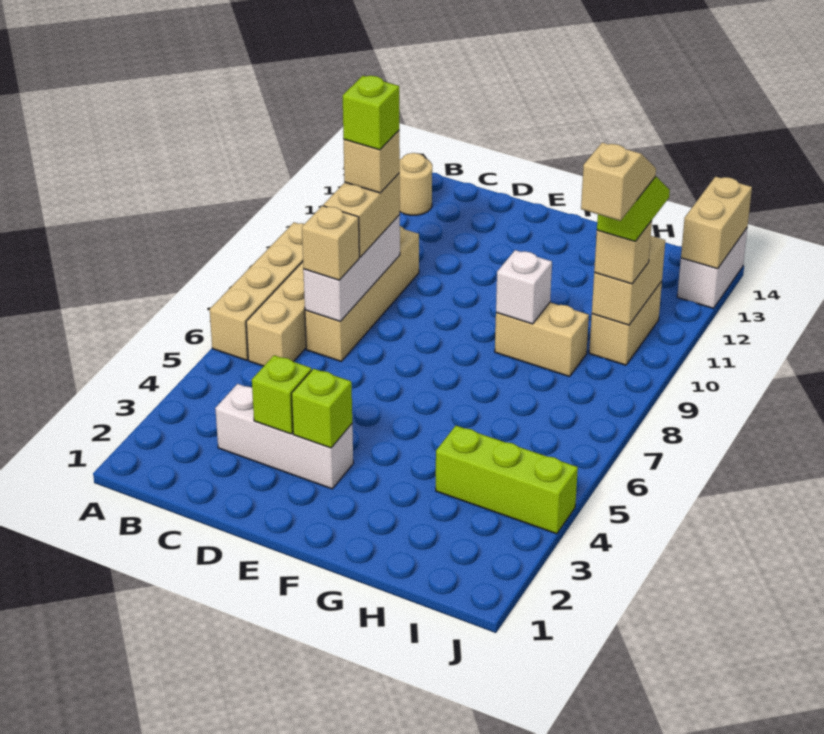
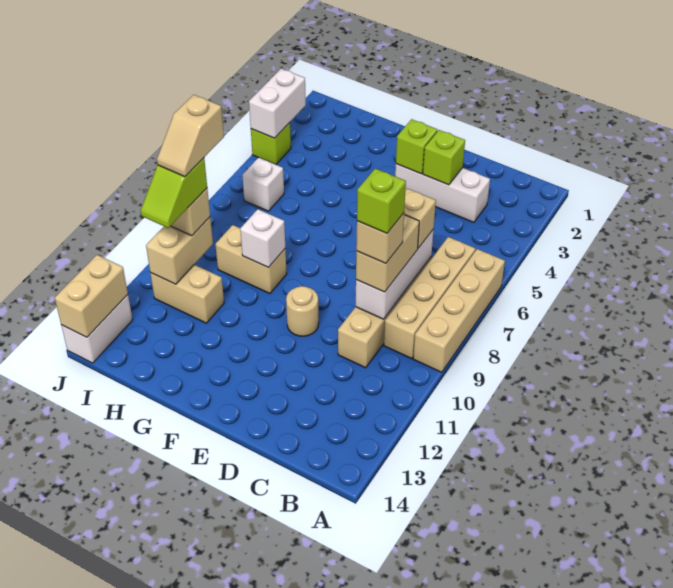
tan 1x1 round brick [400,153,432,215] -> tan 1x1 round brick moved to [286,286,319,336]
lime 1x3 brick [436,426,578,534] -> lime 1x1 brick [251,123,291,165]
none -> white 1x1 brick [242,158,284,211]
tan 1x2 brick [589,281,662,365] -> tan 1x2 brick turned to [150,265,224,323]
none -> white 1x2 brick [249,69,306,138]

